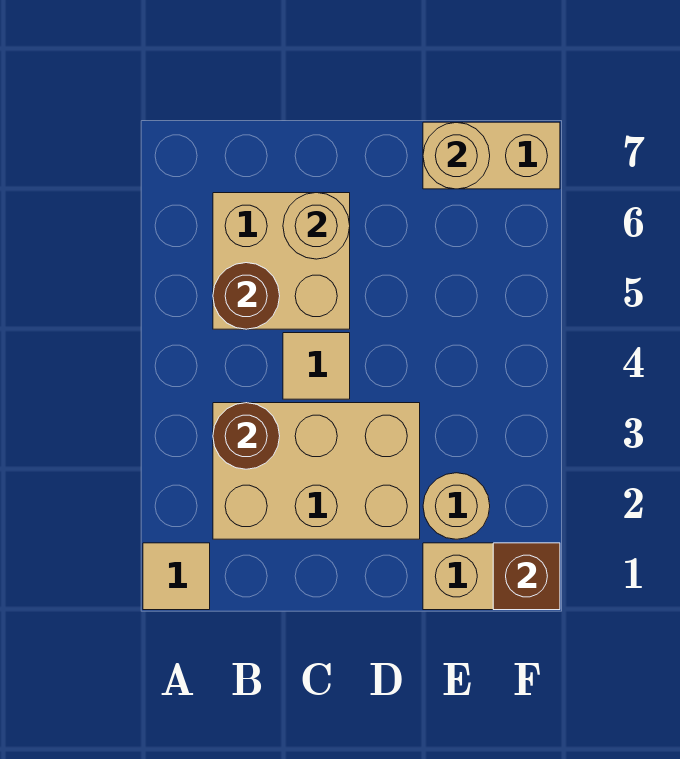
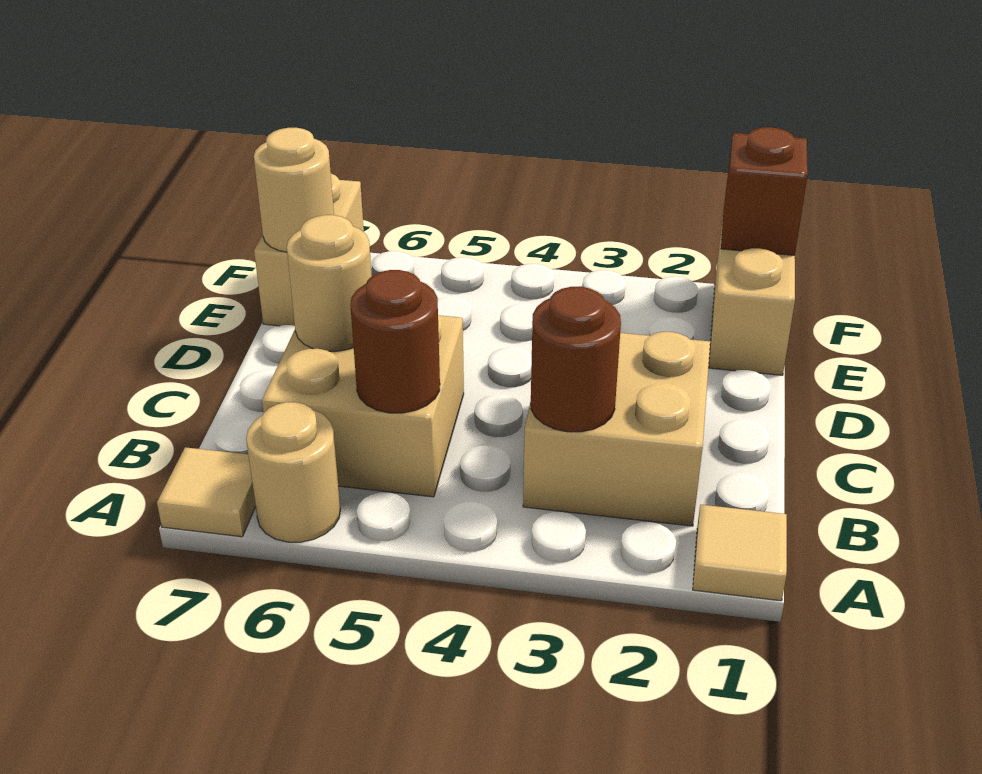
tan 2x3 brick [213,403,420,539] -> tan 2x2 brick [523,332,710,526]
tan 1x1 tile [283,333,350,399] -> tan 1x1 tile moved to [157,447,256,537]
tan 1x1 round brick [423,473,490,539] -> tan 1x1 round brick moved to [246,402,340,542]

